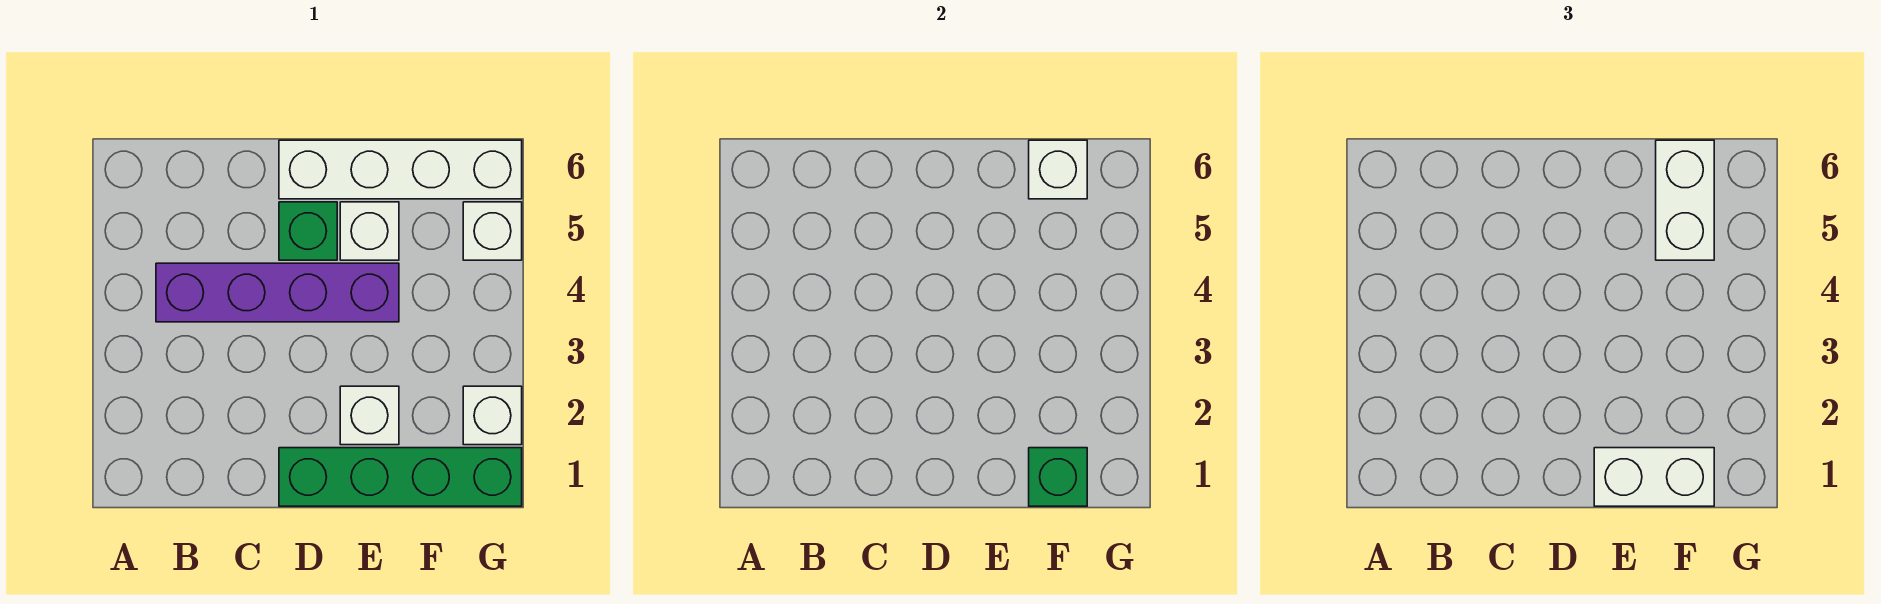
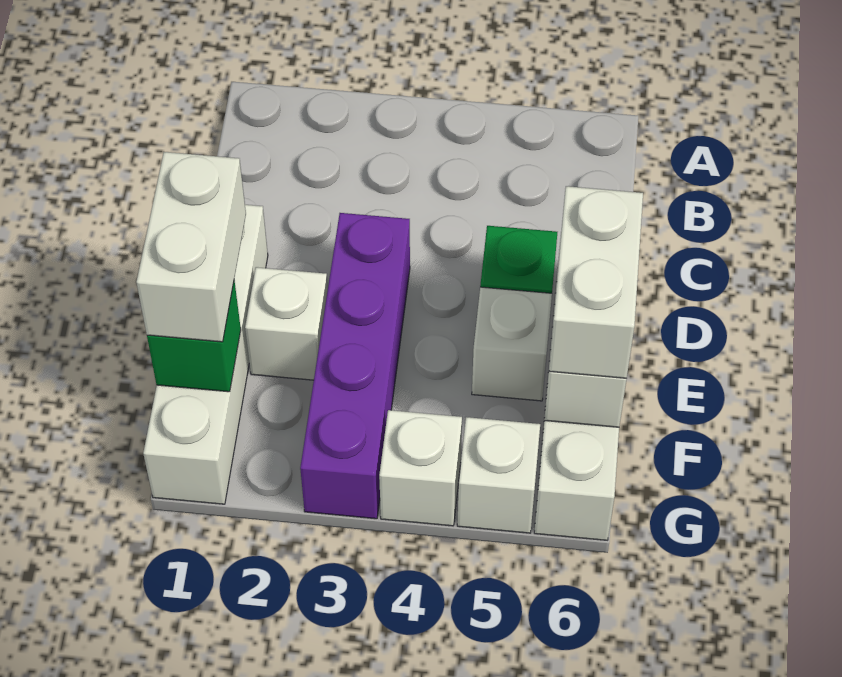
purple 1x4 brick [156,263,399,322] -> purple 1x4 brick moved to [300,213,410,519]
green 1x4 brick [279,448,522,506] -> white 1x4 brick [143,205,268,504]
white 1x2 brick [1656,140,1714,260] -> white 1x2 brick turned to [549,186,643,378]
white 1x1 brick [463,386,522,445] -> white 1x1 brick moved to [379,410,462,526]

